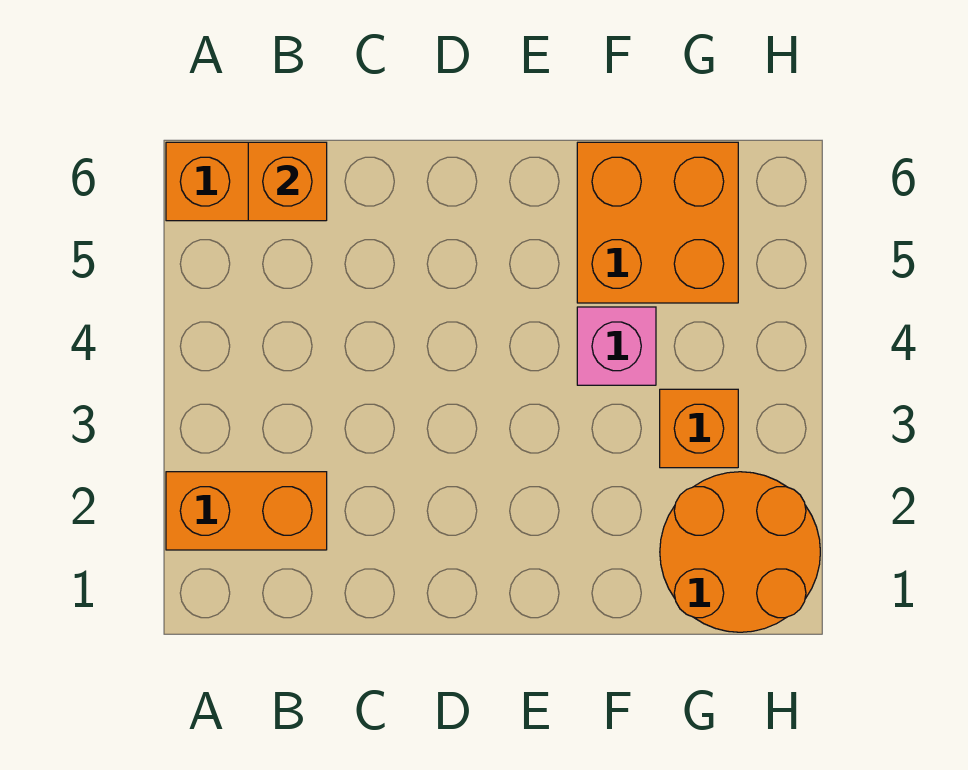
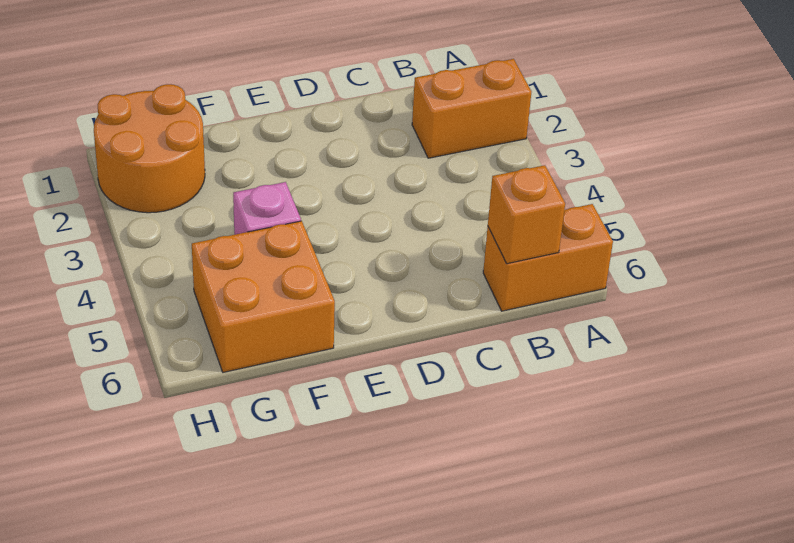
orange 1x1 brick [660,389,738,468] -> none

